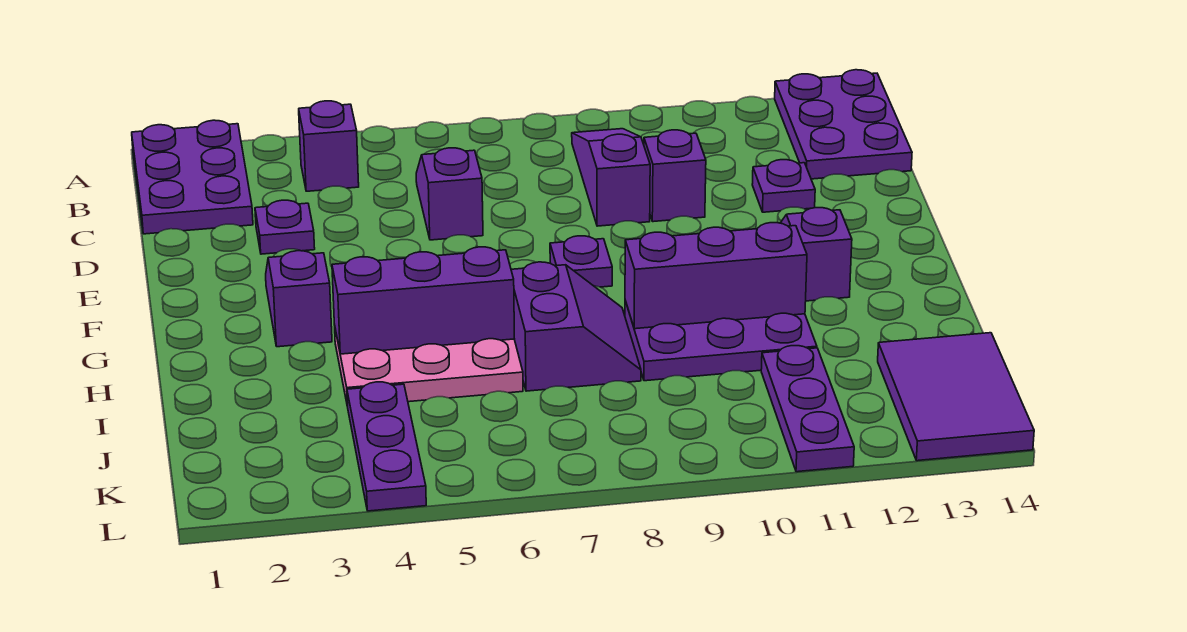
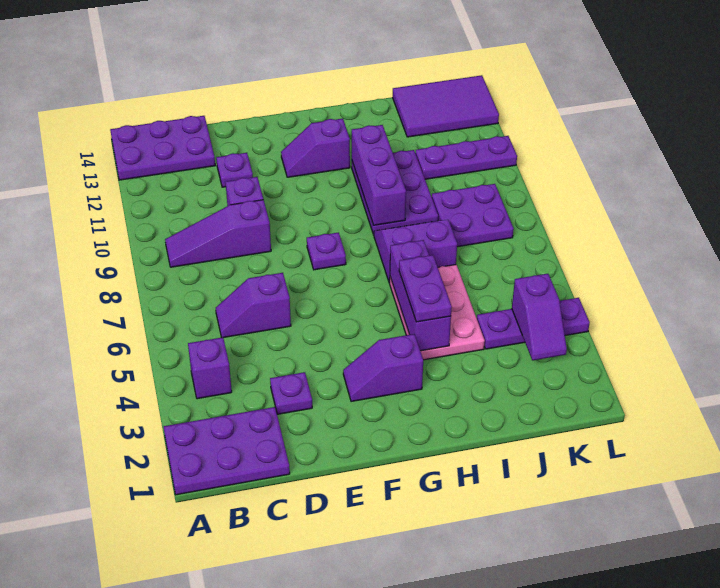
none -> purple 1x2 plate [399,255,452,322]
none -> purple 2x2 plate [432,184,514,247]
none -> purple 1x2 slope [512,274,567,360]

